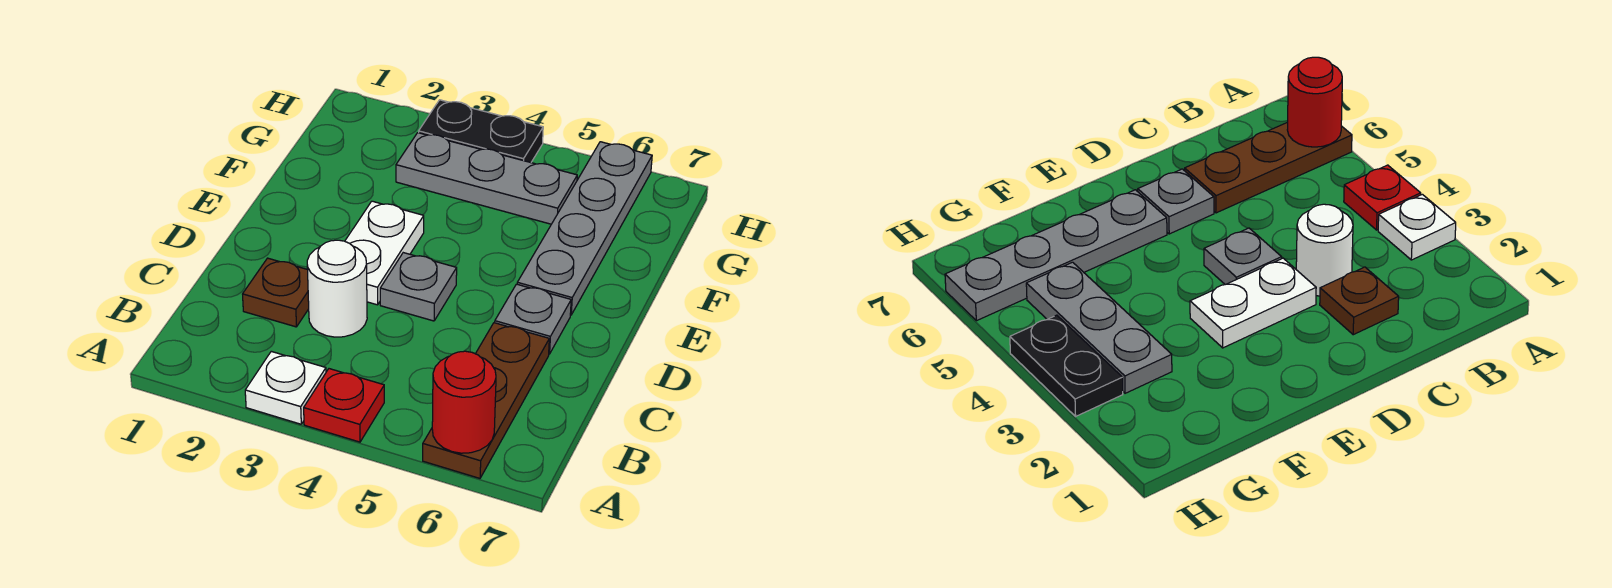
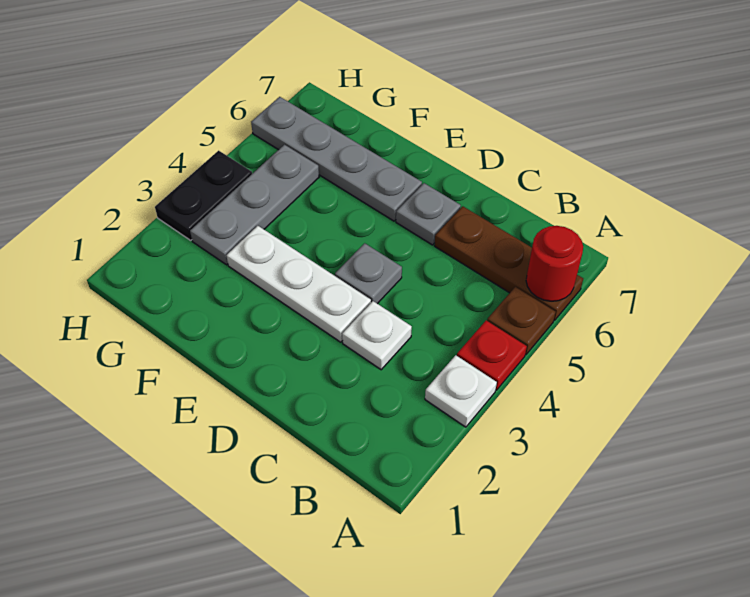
brown 1x1 plate [243,258,309,327] -> brown 1x1 plate moved to [487,287,556,355]
white 1x1 round brick [307,240,367,337] -> white 1x1 plate [342,301,412,370]
white 1x2 plate [345,201,424,305] -> white 1x3 plate [226,226,371,342]

